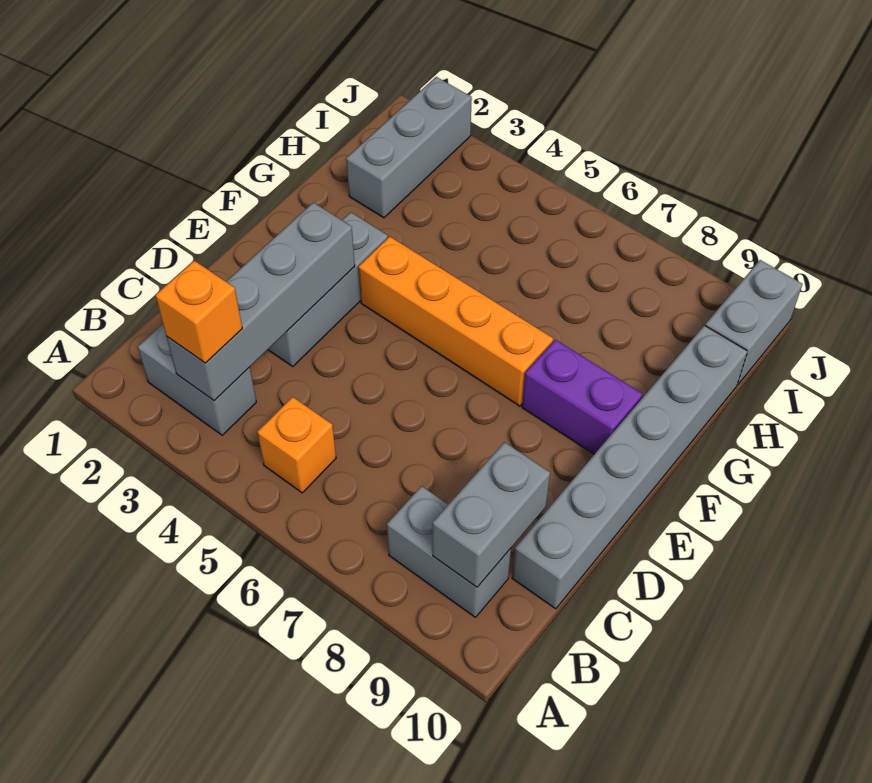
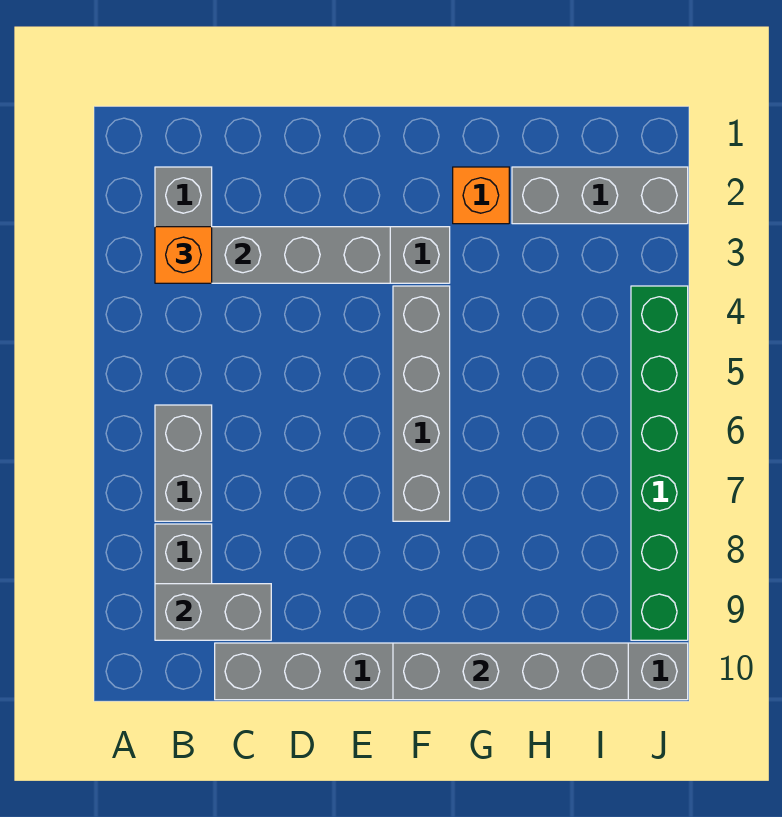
orange 1x1 brick [257,397,336,493] -> orange 1x1 brick moved to [453,167,509,224]
none -> grey 1x2 brick [155,405,212,521]
orange 1x4 brick [358,237,553,406] -> grey 1x4 brick [393,286,450,521]
purple 1x2 brick [522,340,642,454] -> none
none -> grey 1x4 brick [393,643,628,700]
none -> green 1x6 brick [631,286,688,640]

